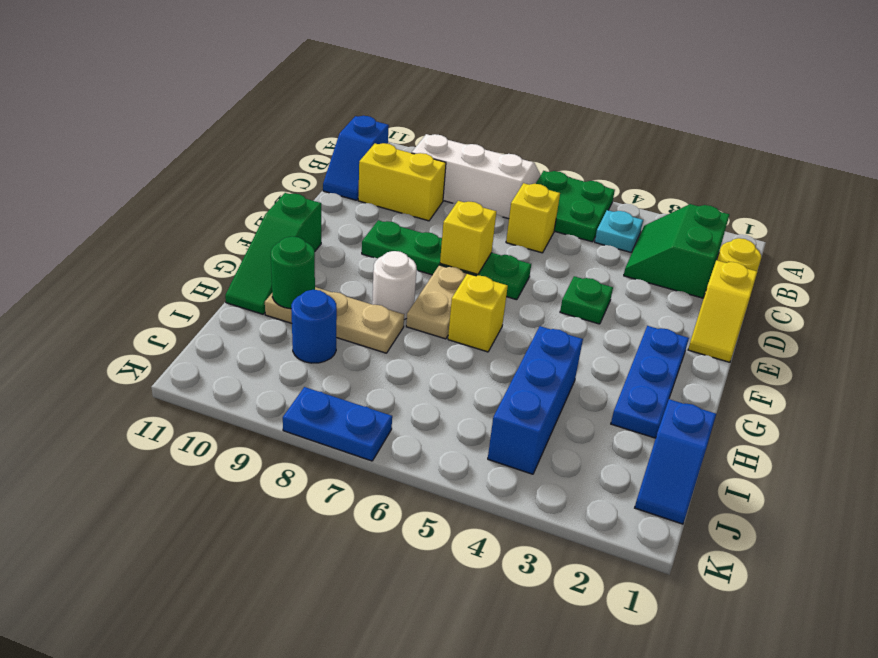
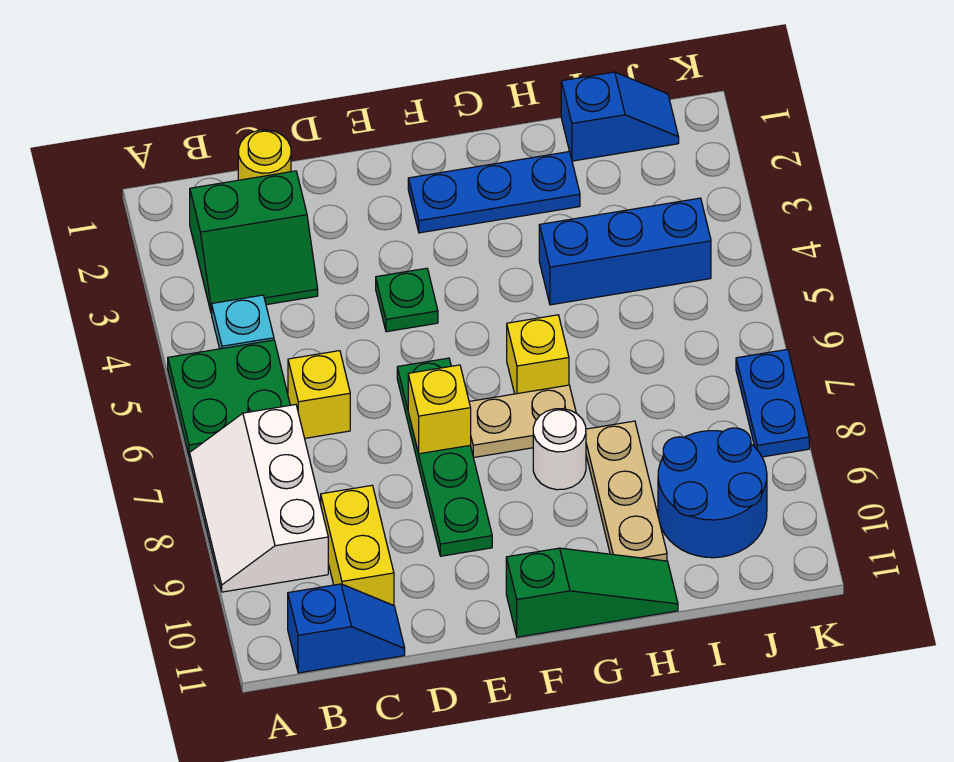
yellow 1x2 slope [688,260,757,362] -> none
green 1x1 round brick [271,237,315,309] -> none
blue 1x1 round brick [291,290,337,363] -> blue 2x2 round brick [658,428,767,558]

